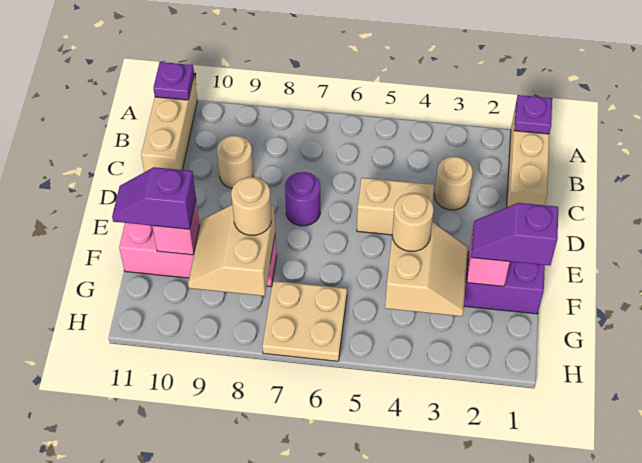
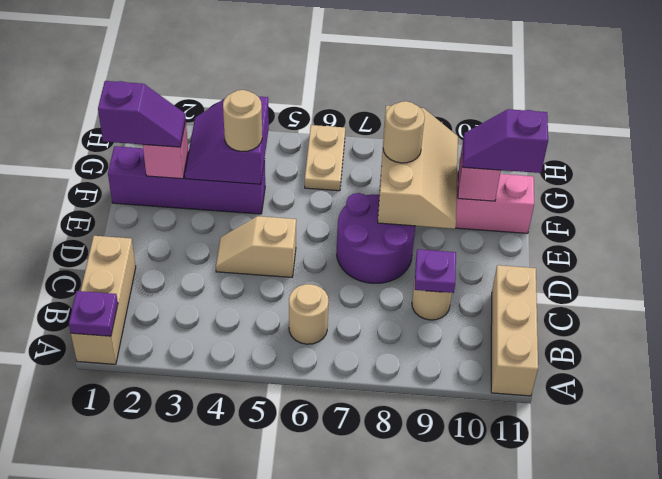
purple 1x1 plate [153,62,194,100] -> purple 1x1 plate moved to [415,249,456,293]
tan 1x1 round brick [434,157,473,210] -> tan 1x1 round brick moved to [289,284,329,344]
tan 1x2 brick [357,178,434,235] -> tan 1x2 slope [216,216,296,277]
purple 1x1 round brick [285,172,320,226] -> purple 2x2 round brick [337,193,415,283]
tan 2x2 slope [385,222,468,316] -> purple 2x2 slope [185,97,269,184]
tan 2x2 slope [188,205,275,296] -> tan 2x3 slope [378,106,458,229]
purple 1x2 slope [112,167,196,229] -> purple 1x2 slope turned to [463,109,548,173]
tan 2x2 plate [262,281,347,361] -> tan 1x2 plate [305,125,345,191]

